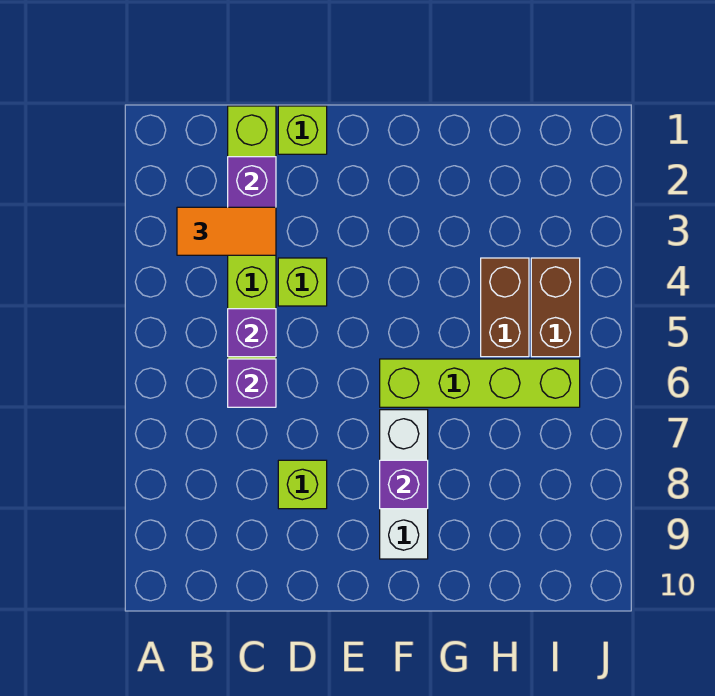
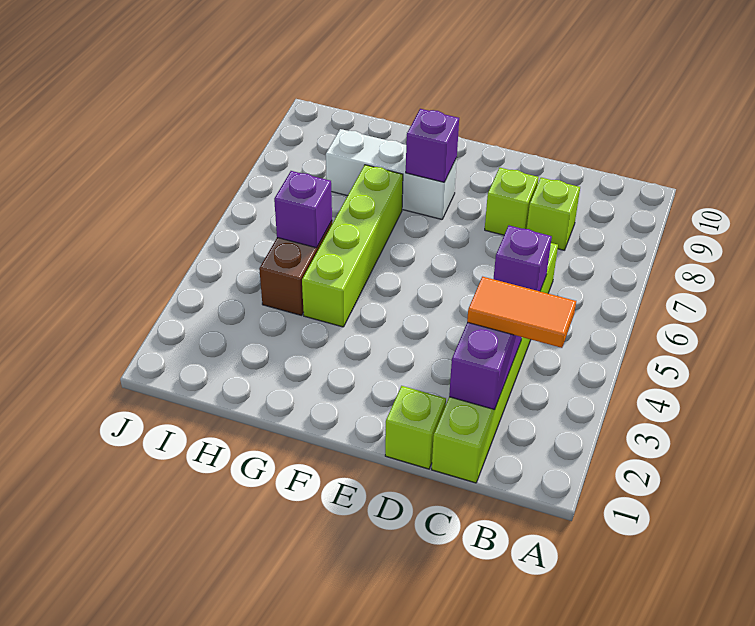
purple 1x1 brick [228,359,276,407] -> purple 1x1 brick moved to [274,171,332,248]
lime 1x1 brick [278,258,327,306] -> lime 1x1 brick moved to [527,178,580,250]
lime 1x4 brick [380,359,580,407] -> lime 1x4 brick turned to [302,165,403,327]
white 1x3 brick [380,410,428,559] -> white 1x3 brick turned to [326,129,457,219]
brown 1x2 brick [531,258,580,357] -> none

